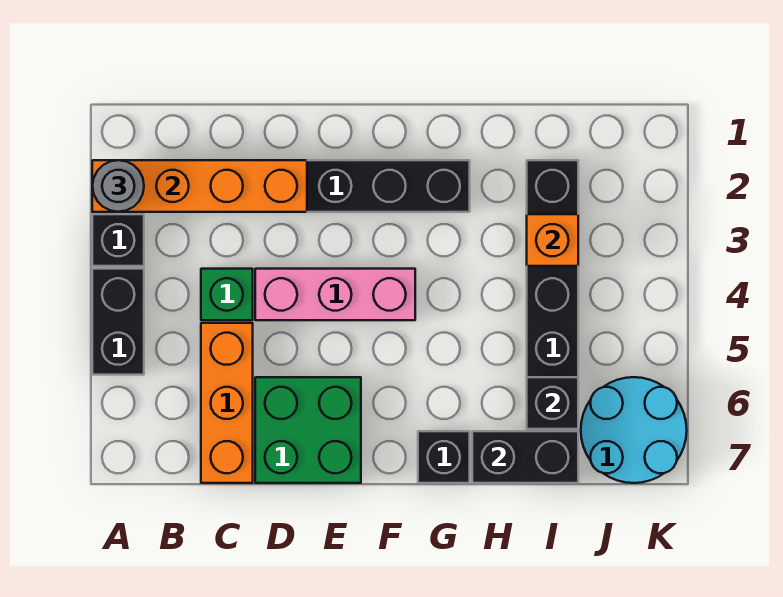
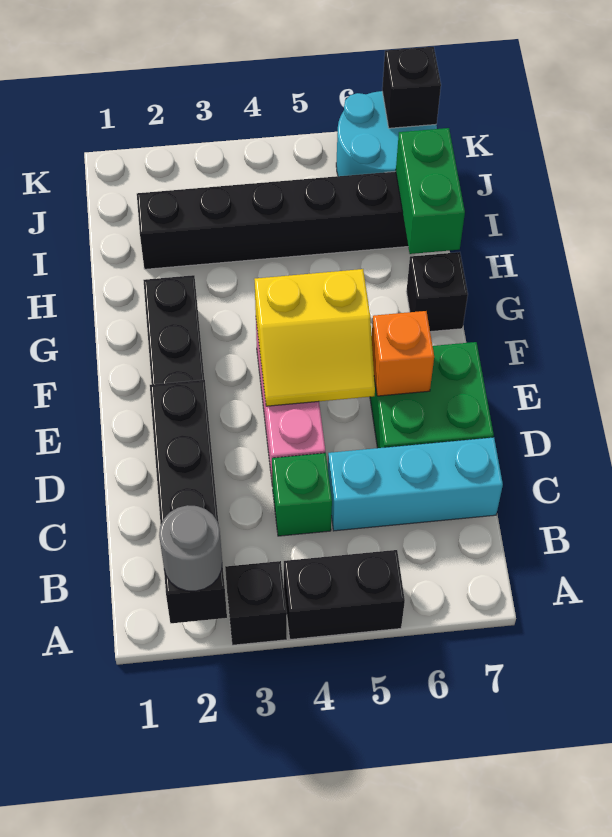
orange 1x4 brick [92,160,307,212] -> black 1x4 brick [150,380,227,623]
orange 1x3 brick [201,323,253,483] -> cyan 1x3 brick [328,437,503,531]
none -> yellow 2x2 slope [255,269,375,406]
black 1x2 brick [472,431,578,483] -> green 1x2 brick [396,128,465,254]
orange 1x1 brick [527,214,578,266] -> orange 1x1 brick moved to [372,311,434,396]
black 1x1 brick [527,377,578,429] -> black 1x1 brick moved to [382,47,441,128]

